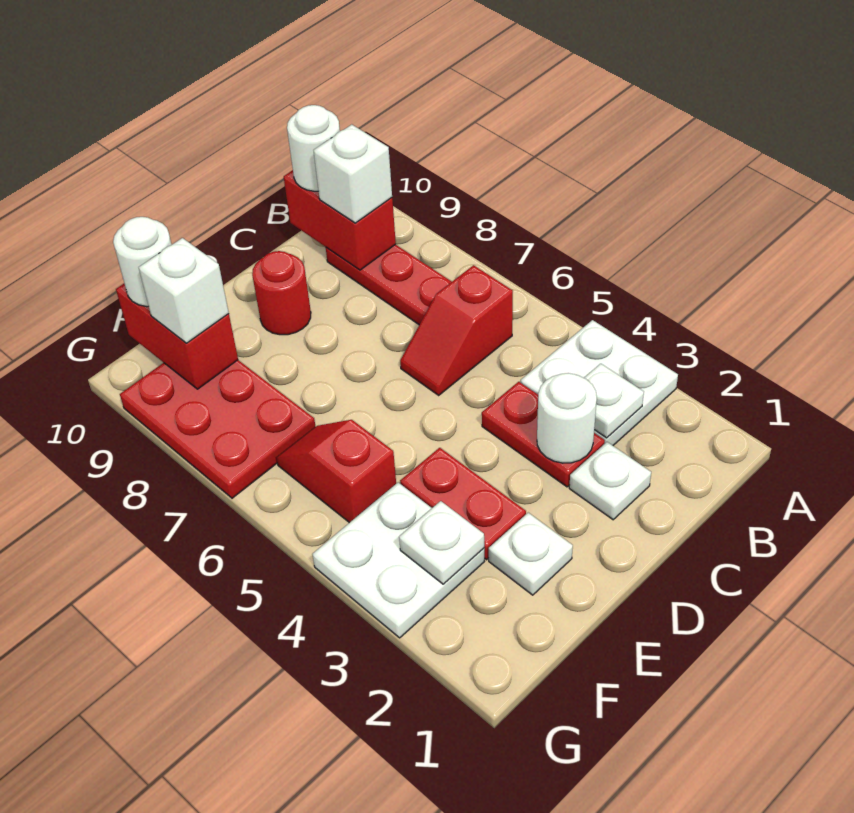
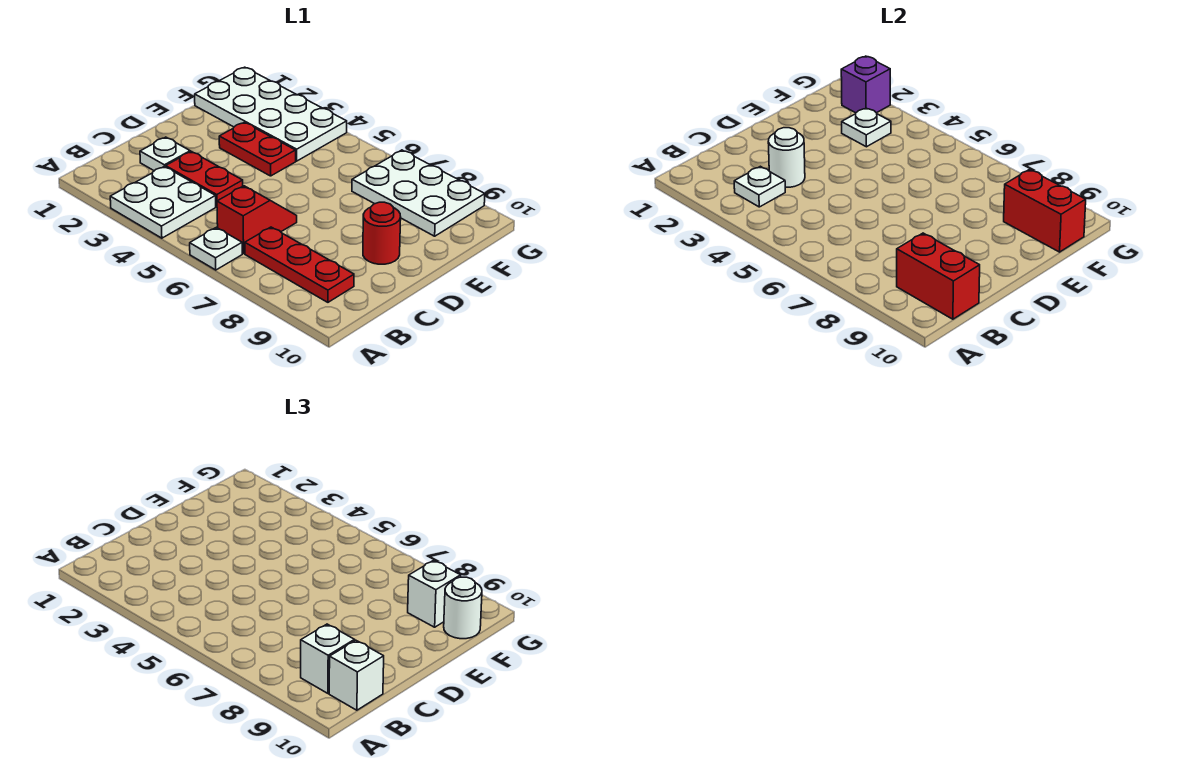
white 1x1 round brick [287,105,340,191] -> white 1x1 brick [329,640,384,710]
white 1x1 plate [489,513,573,595] -> white 1x1 plate moved to [190,227,242,270]
white 2x2 plate [312,482,484,638] -> white 2x4 plate [195,67,347,161]
red 1x2 slope [277,420,396,523] -> none
red 2x3 plate [120,360,316,498] -> white 2x3 plate [352,150,485,236]
none -> purple 1x1 brick [841,56,890,113]

